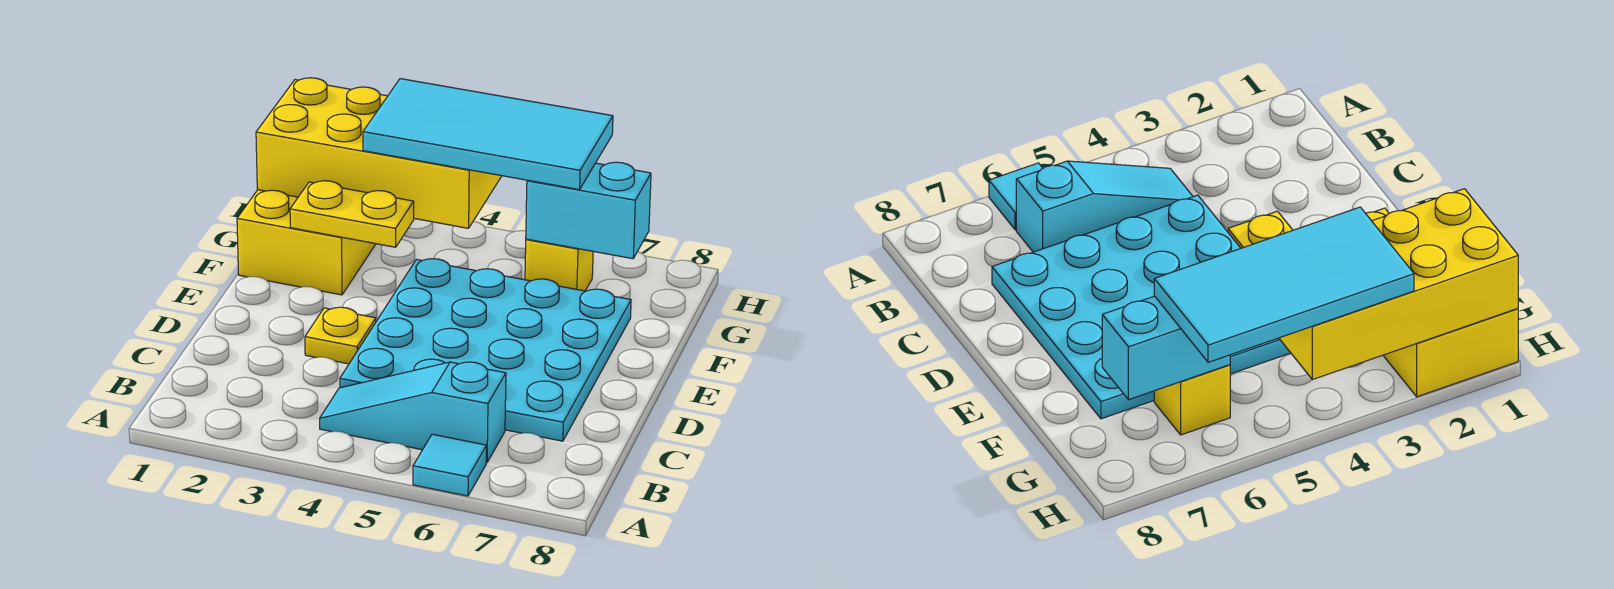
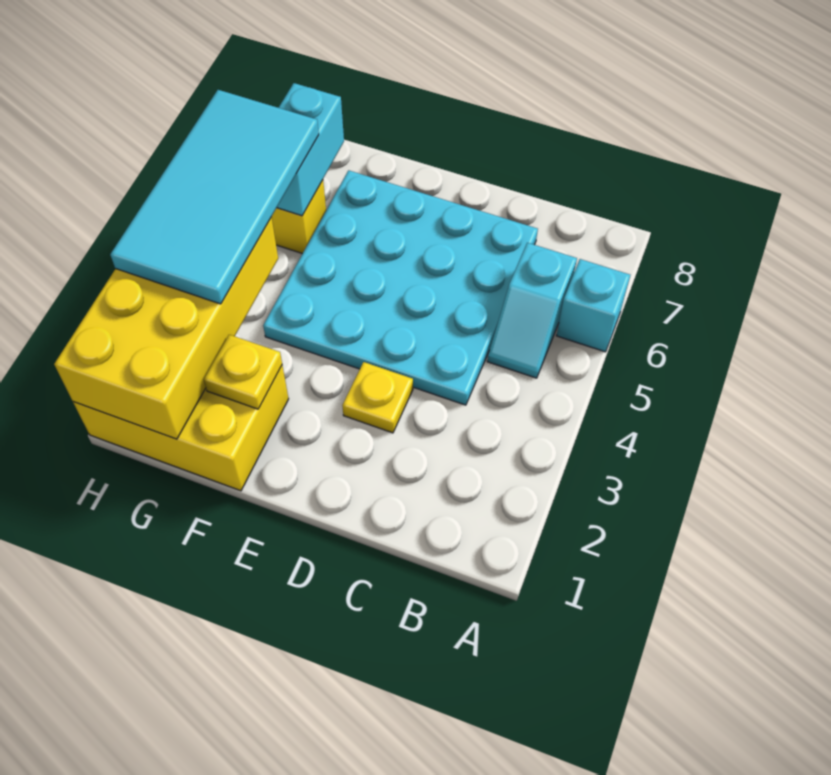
cyan 1x1 tile [413,434,487,496] -> cyan 1x1 brick [556,259,630,352]
cyan 1x3 slope [320,362,506,463] -> cyan 1x2 slope [487,243,577,378]
yellow 1x2 plate [290,181,414,247] -> yellow 1x1 plate [204,335,282,409]

